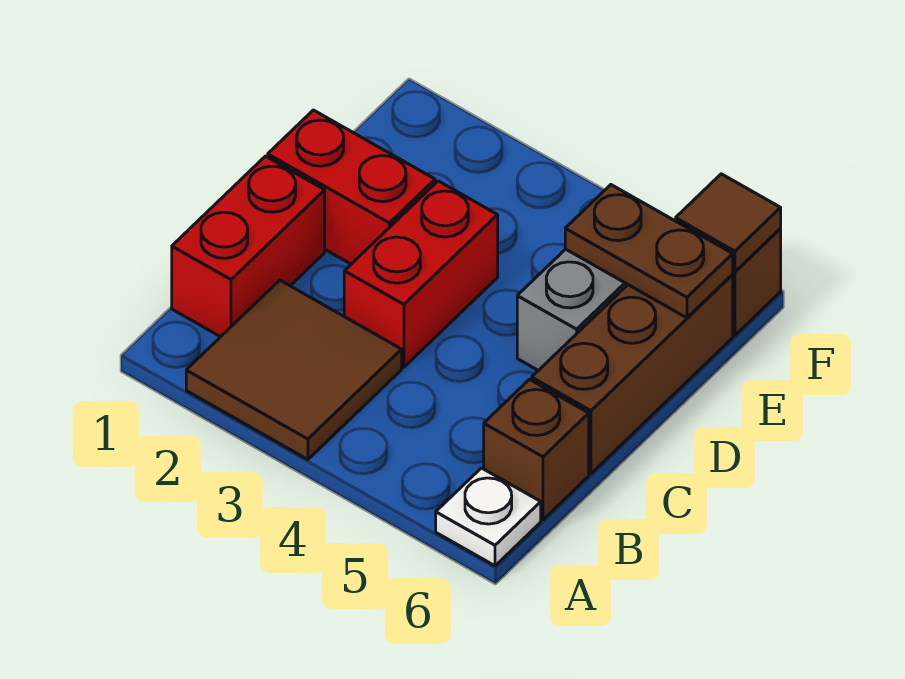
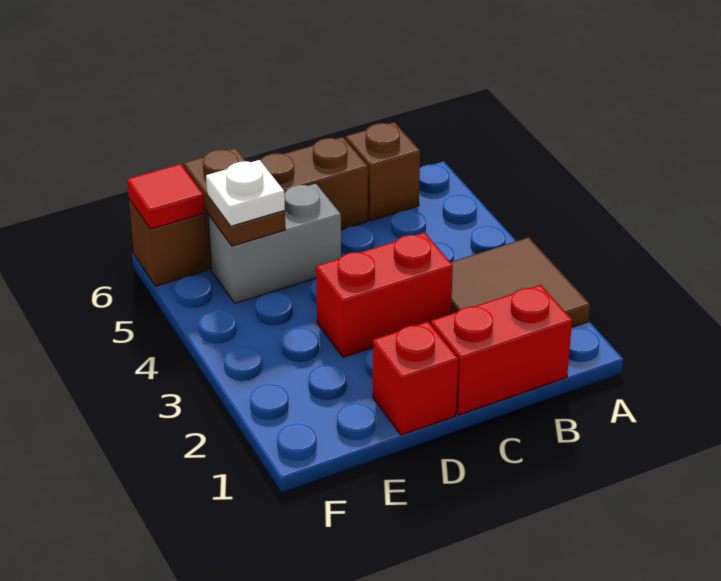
white 1x1 plate [436,468,541,566] -> white 1x1 plate moved to [206,160,285,226]
red 1x2 brick [268,110,435,264] -> red 1x1 brick [373,322,458,435]
brown 1x1 tile [676,174,781,272] -> red 1x1 tile [127,164,204,229]

